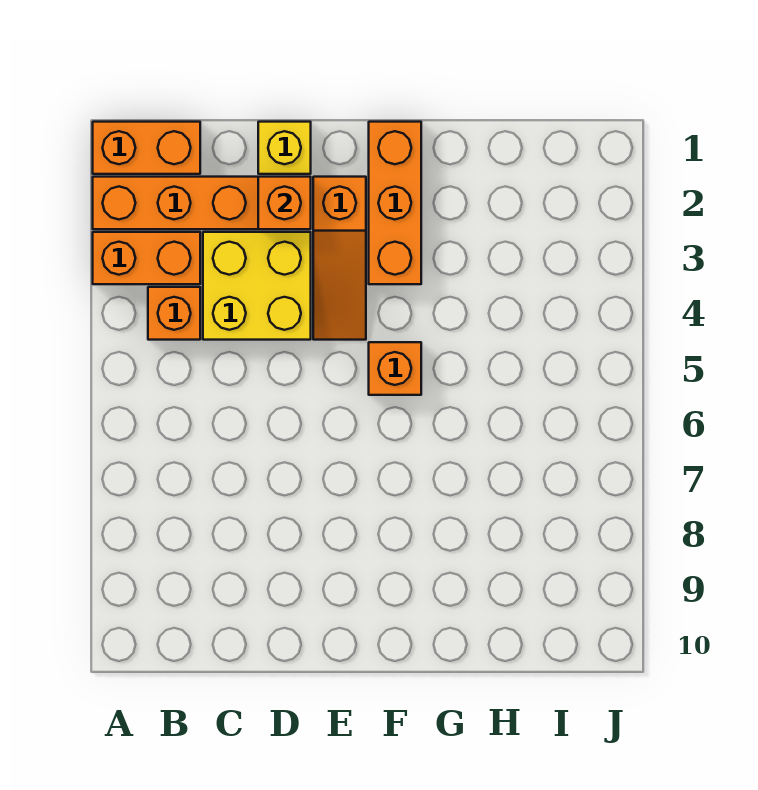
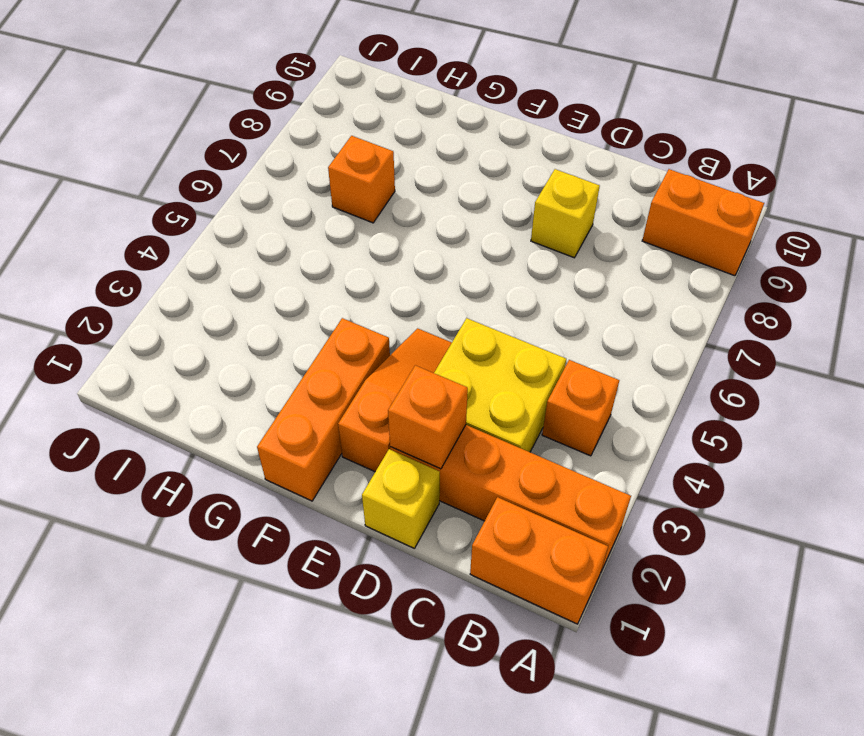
orange 1x2 brick [93,232,200,284] -> orange 1x2 brick moved to [642,169,764,276]
none -> yellow 1x1 brick [531,169,600,258]
orange 1x1 brick [369,342,421,395] -> orange 1x1 brick moved to [328,136,395,223]

